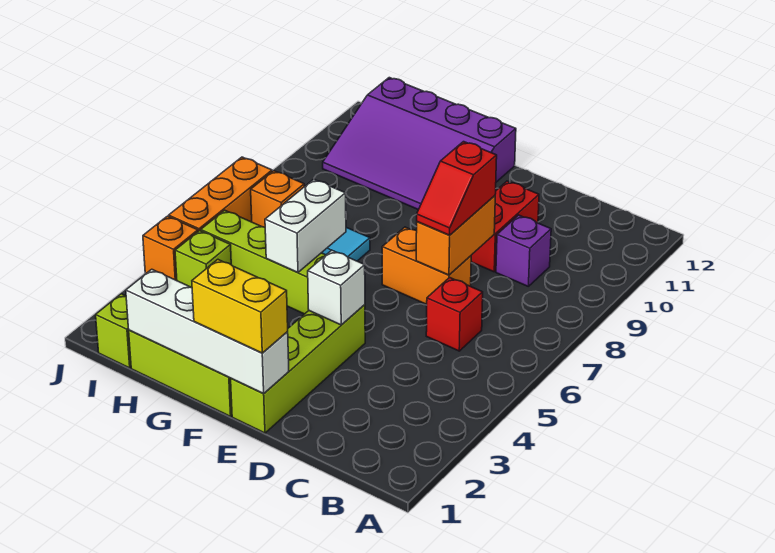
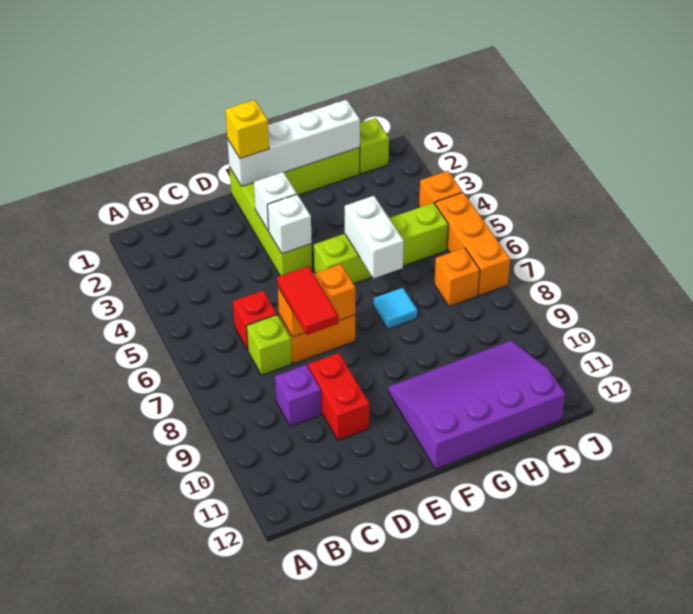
orange 1x2 brick [416,196,495,275] -> orange 1x2 brick turned to [278,264,356,337]
red 1x2 slope [417,142,497,235] -> red 1x2 tile [277,266,338,335]
yellow 1x2 brick [192,260,288,353] -> yellow 1x1 brick [225,100,269,158]
none -> white 1x1 brick [254,172,297,231]
lime 1x1 brick [175,231,231,288] -> lime 1x1 brick moved to [247,315,292,375]

